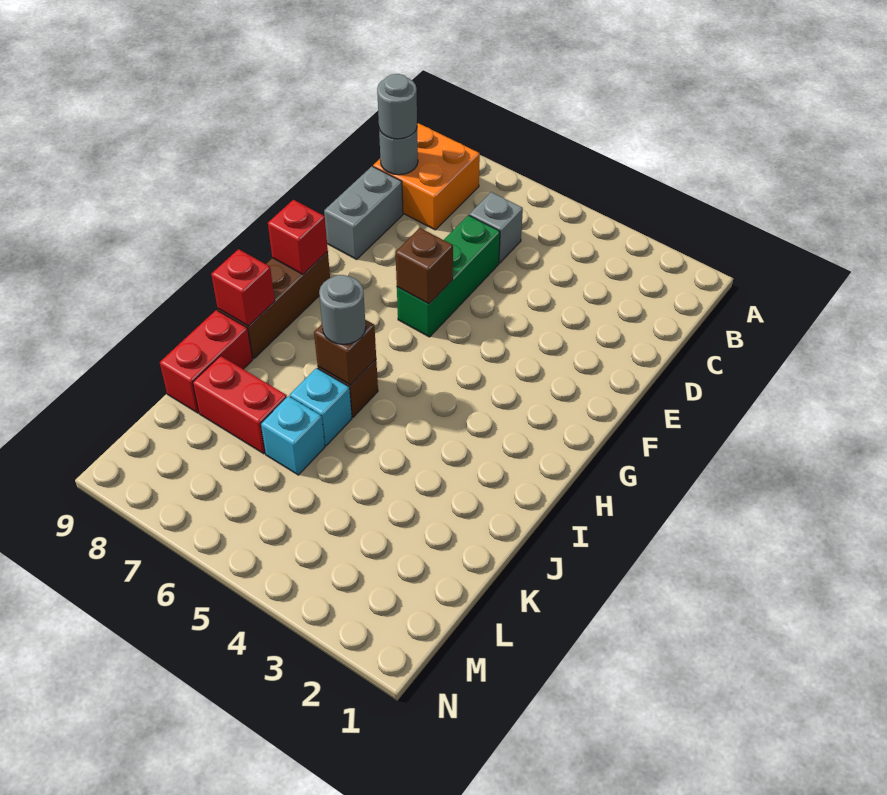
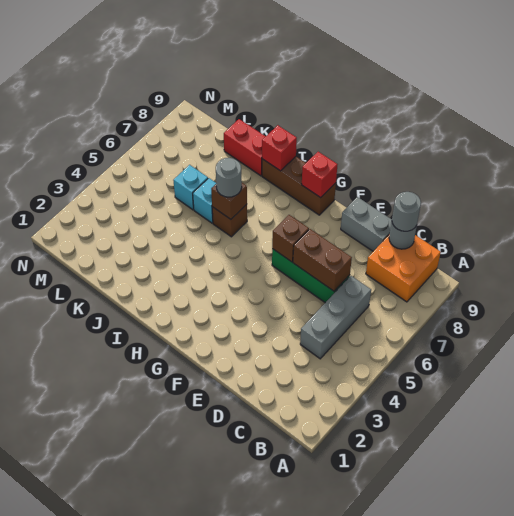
grey 1x1 brick [469,192,523,263] -> grey 1x3 brick [300,276,371,359]
none -> brown 1x2 brick [293,229,352,291]
red 1x2 brick [193,356,287,454] -> none

